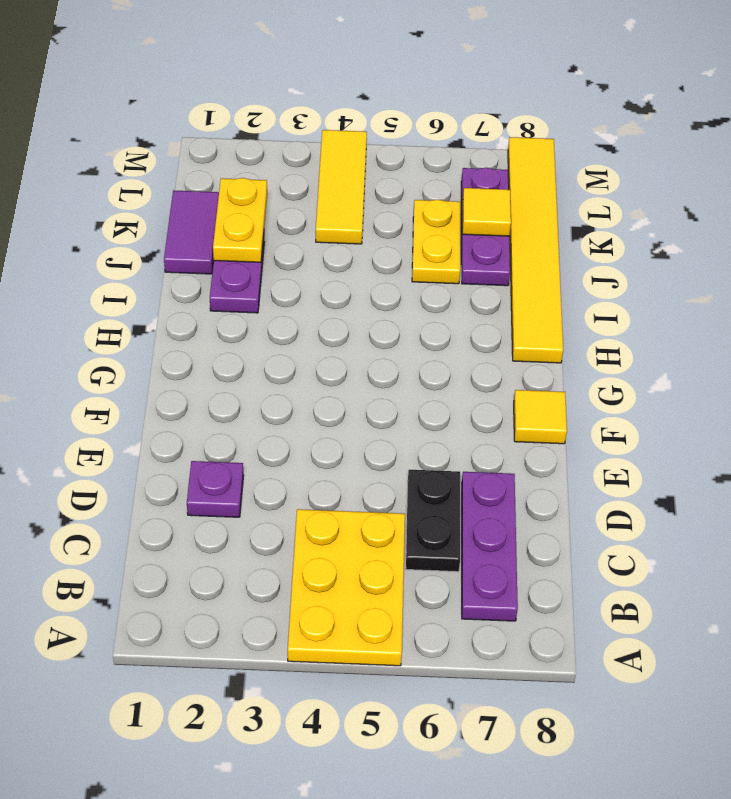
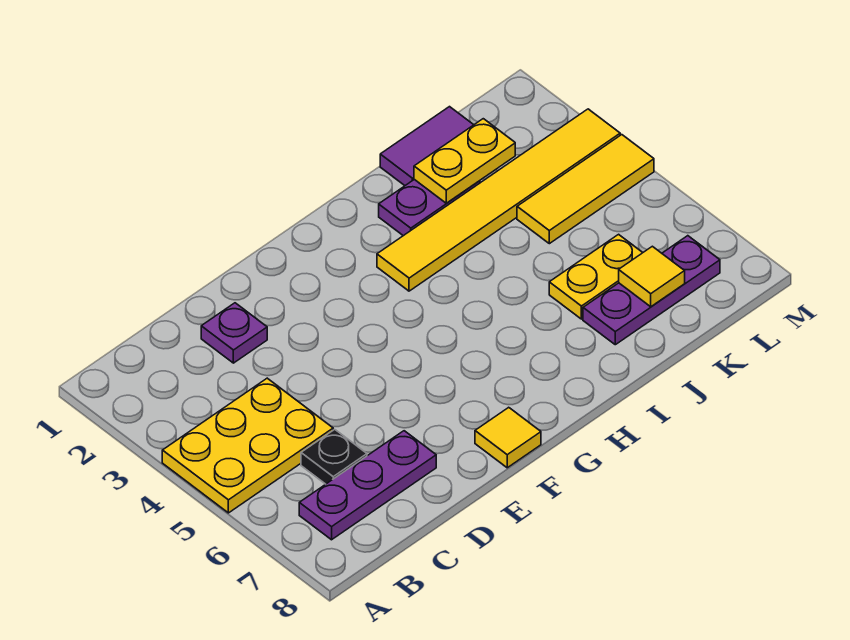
black 1x2 plate [406,470,460,572] -> black 1x1 plate [301,429,367,484]
yellow 1x6 tile [508,137,563,363] -> yellow 1x6 tile moved to [377,109,620,291]

